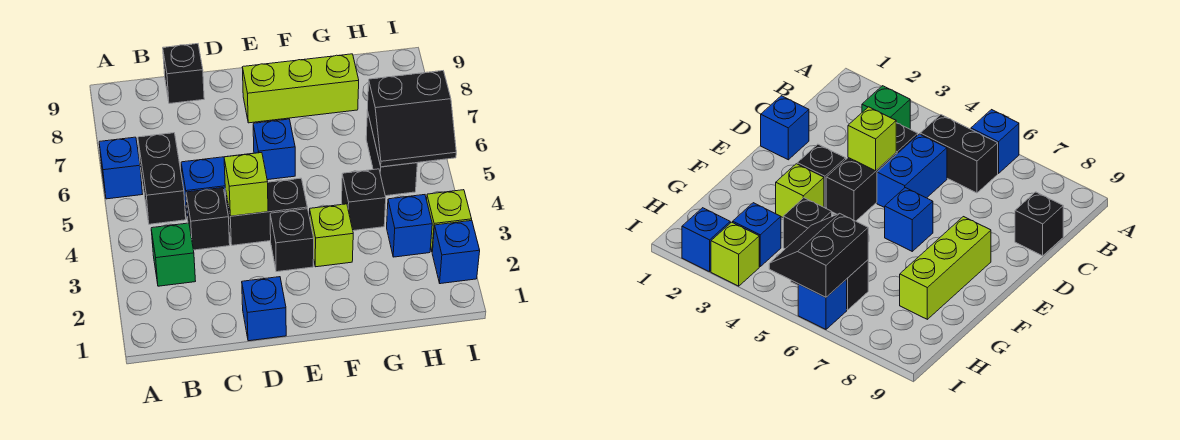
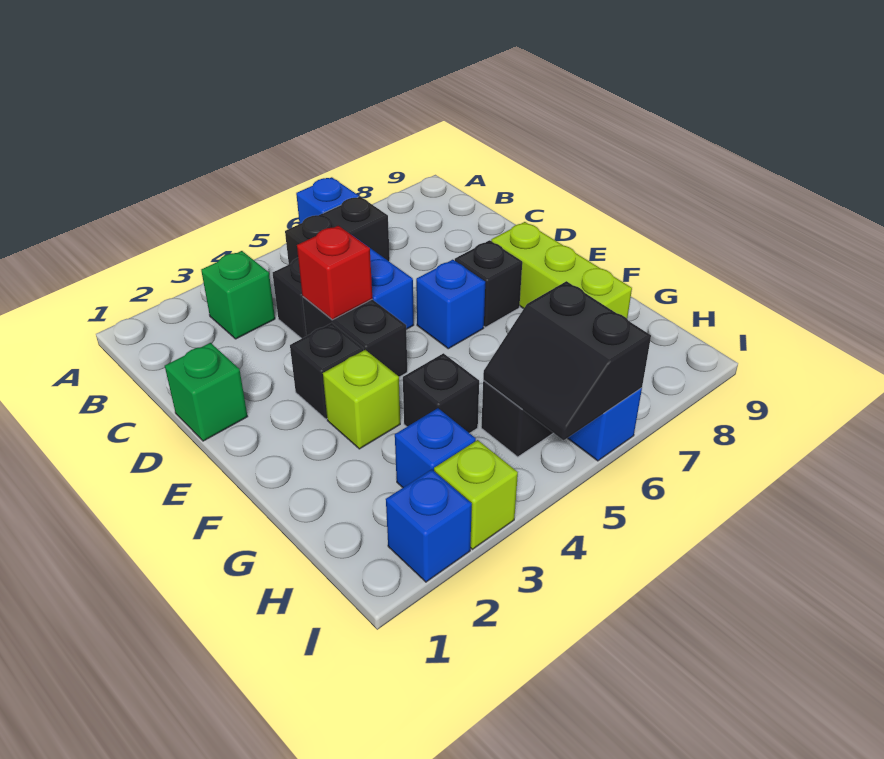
black 1x1 brick [163,44,204,104] -> black 1x1 brick moved to [455,240,522,327]
blue 1x1 brick [242,277,286,341] -> green 1x1 brick [165,343,248,441]
lime 1x1 brick [224,153,268,216] -> red 1x1 brick [297,226,372,320]

